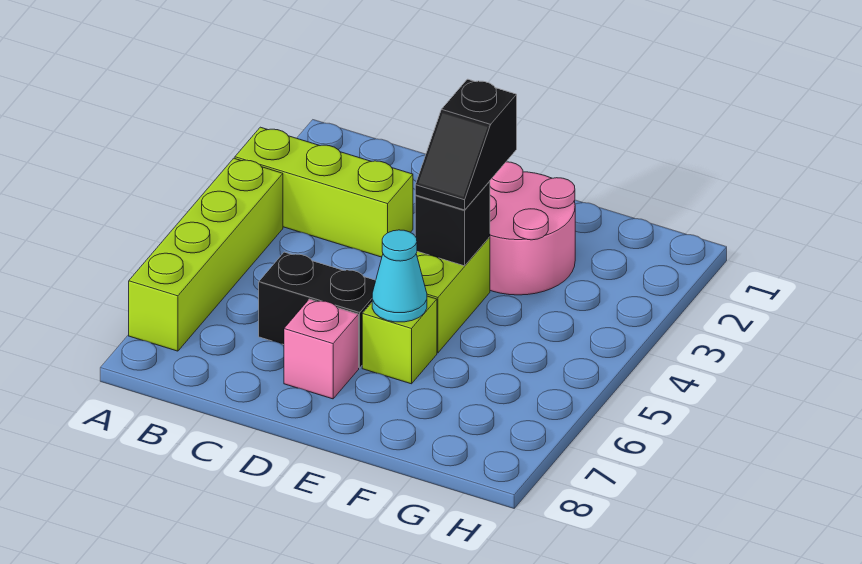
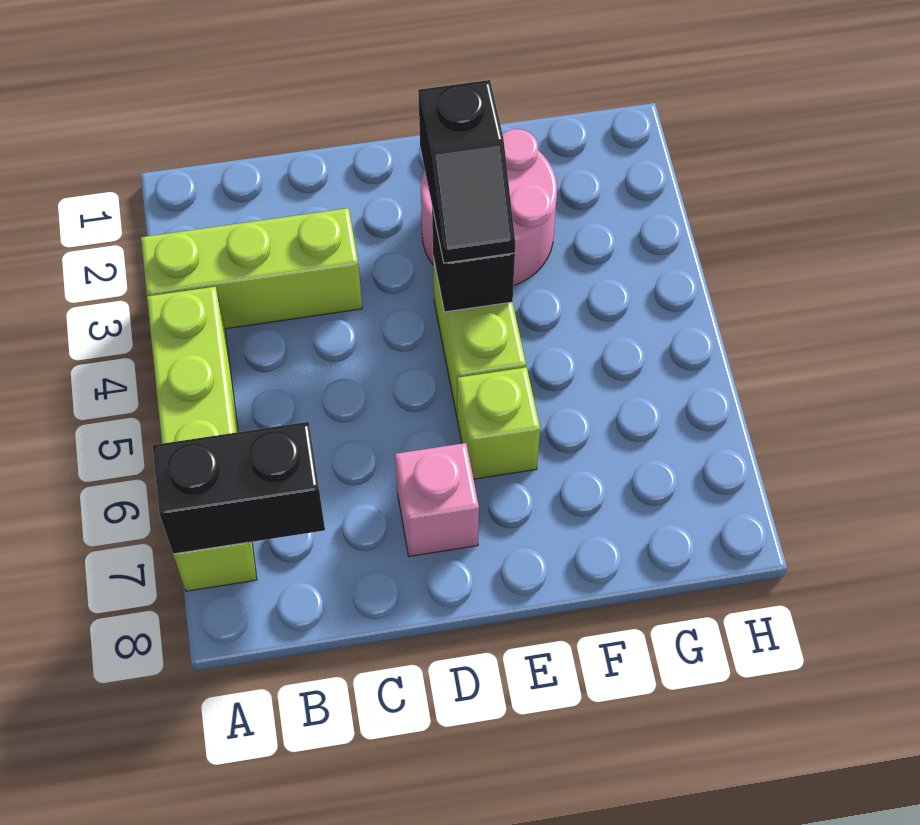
black 1x2 brick [259,252,376,368] -> black 1x2 brick moved to [153,422,325,554]
cyan 1x1 cone [372,230,427,322] -> none

